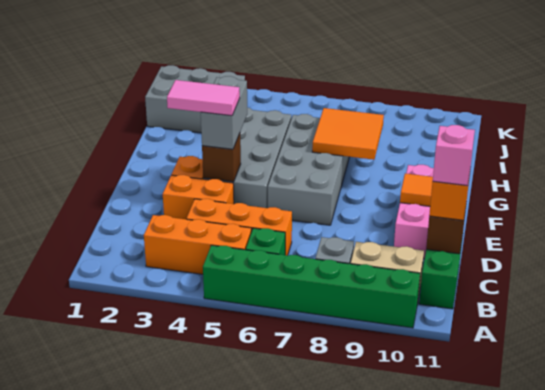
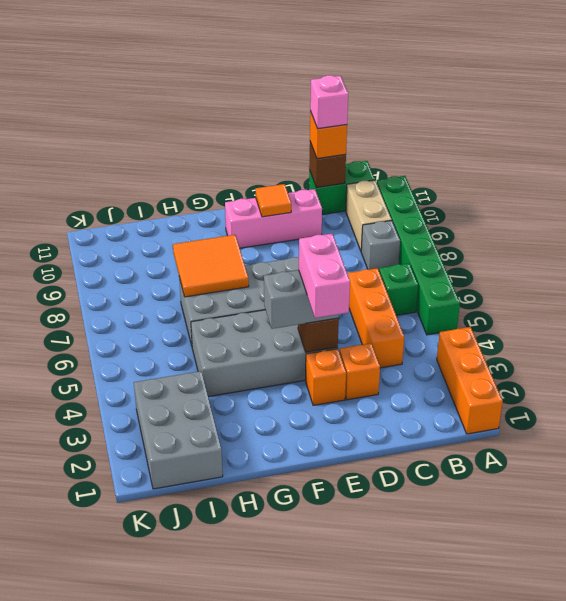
orange 1x3 brick [144,215,251,274] -> orange 1x3 brick moved to [437,327,503,434]
orange 1x2 brick [163,175,234,219] -> orange 1x1 brick [340,343,380,400]
pink 1x2 tile [167,80,240,116] -> pink 1x2 brick [298,234,350,318]

